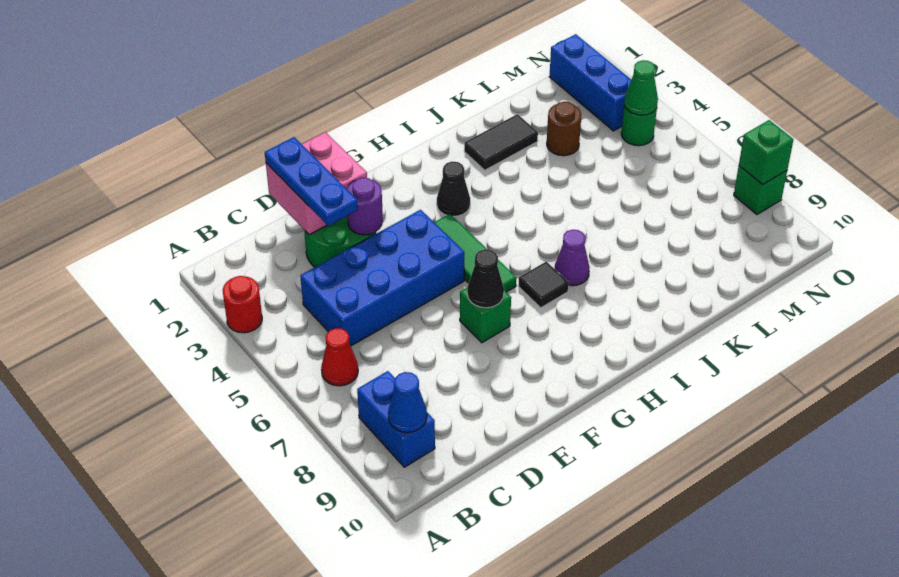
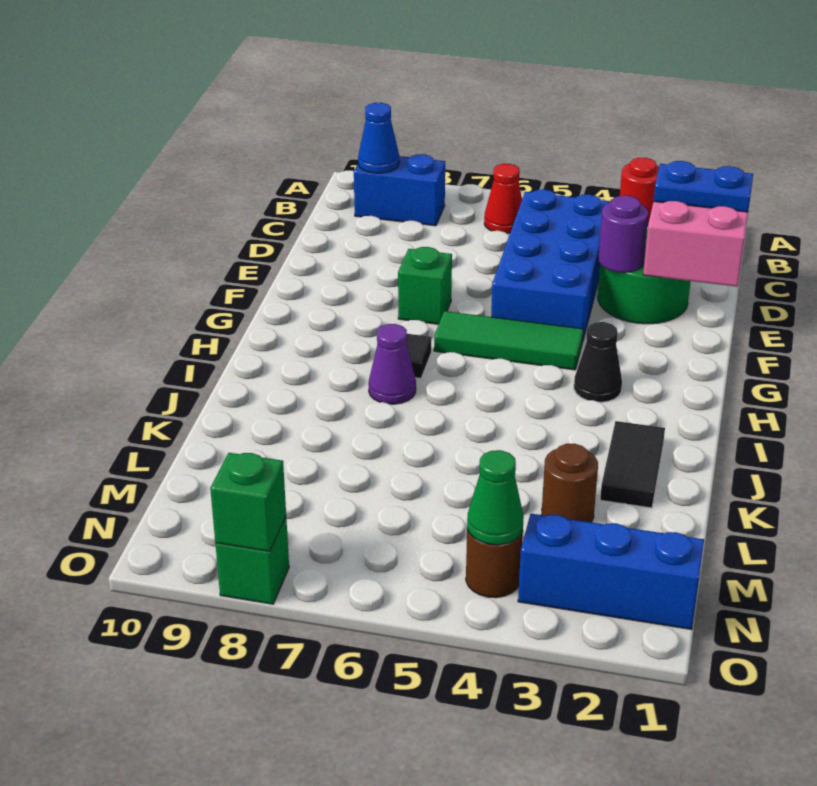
blue 1x3 plate [265,137,358,226] -> blue 1x2 plate [654,161,753,212]
black 1x1 cone [467,249,504,308] -> none
green 1x1 round brick [621,105,657,146] -> brown 1x1 round brick [466,529,523,598]

